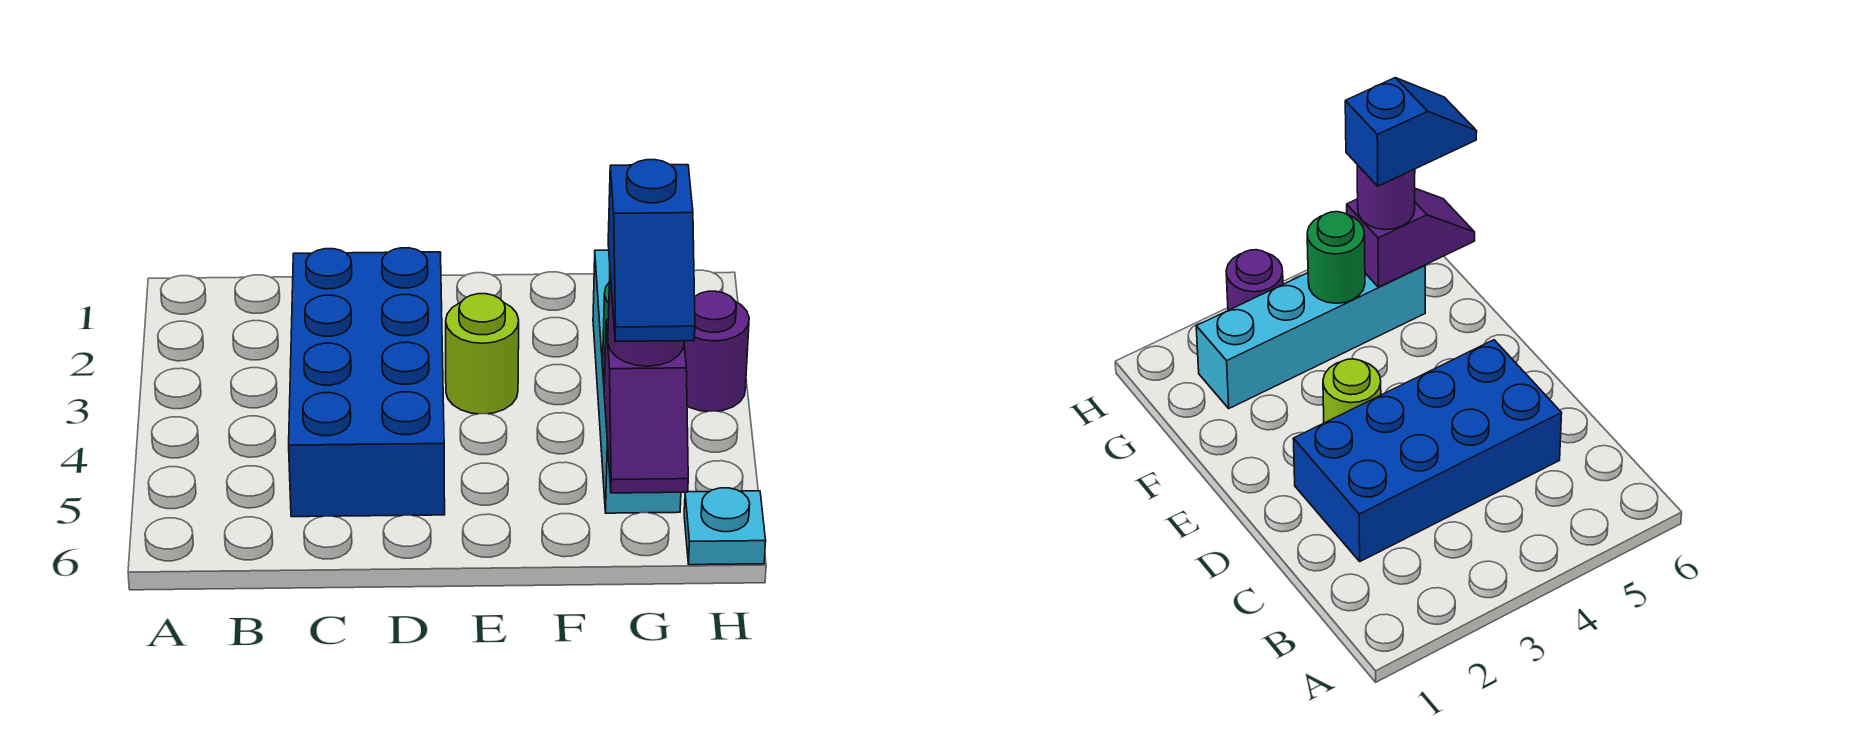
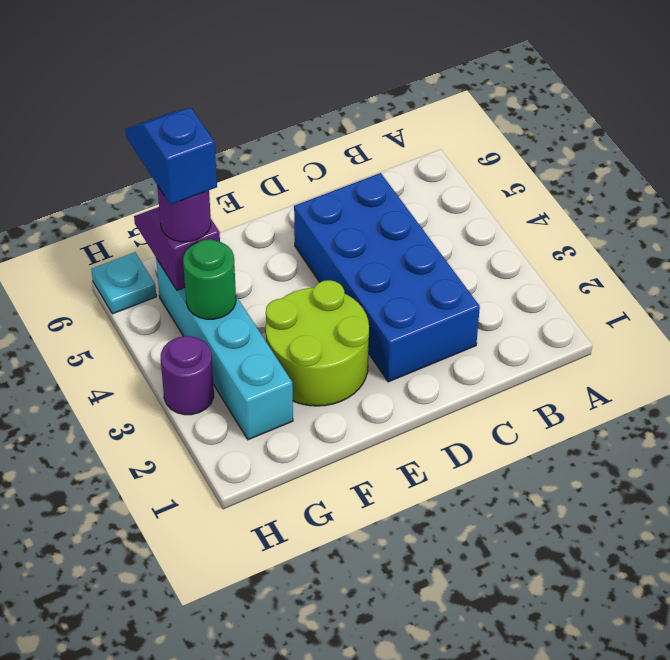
lime 1x1 round brick [446,294,519,414] -> lime 2x2 round brick [266,280,369,406]

